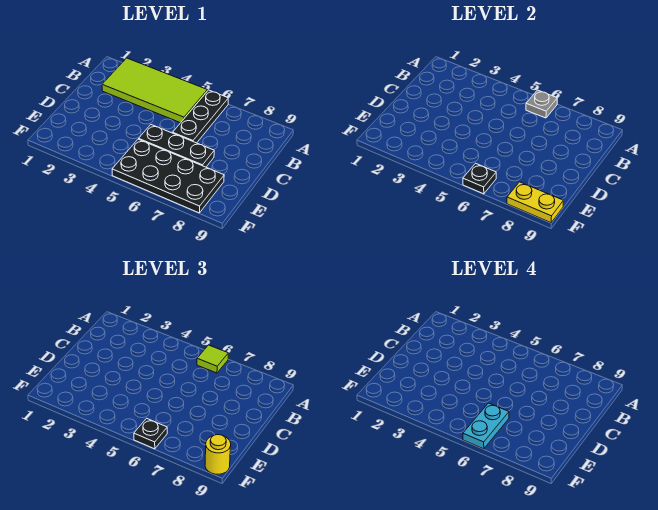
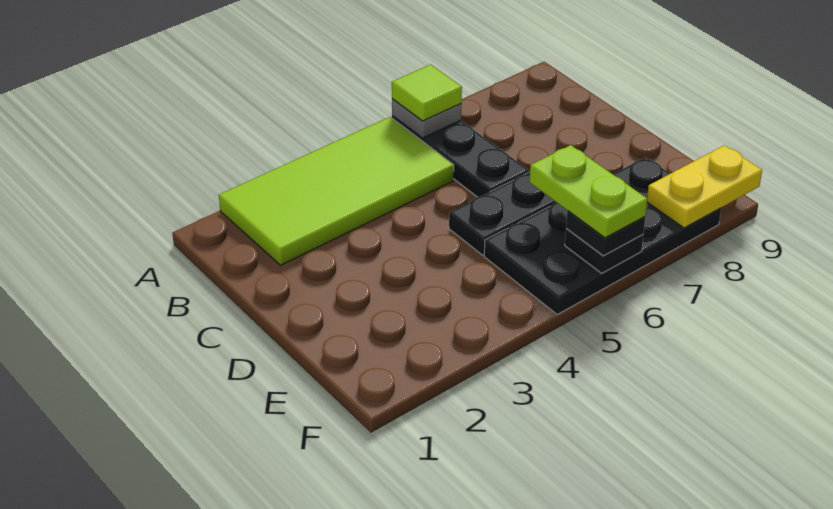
cyan 1x2 plate [463,403,509,449] -> lime 1x2 plate [529,145,647,238]
yellow 1x1 round brick [205,435,231,474] -> none

